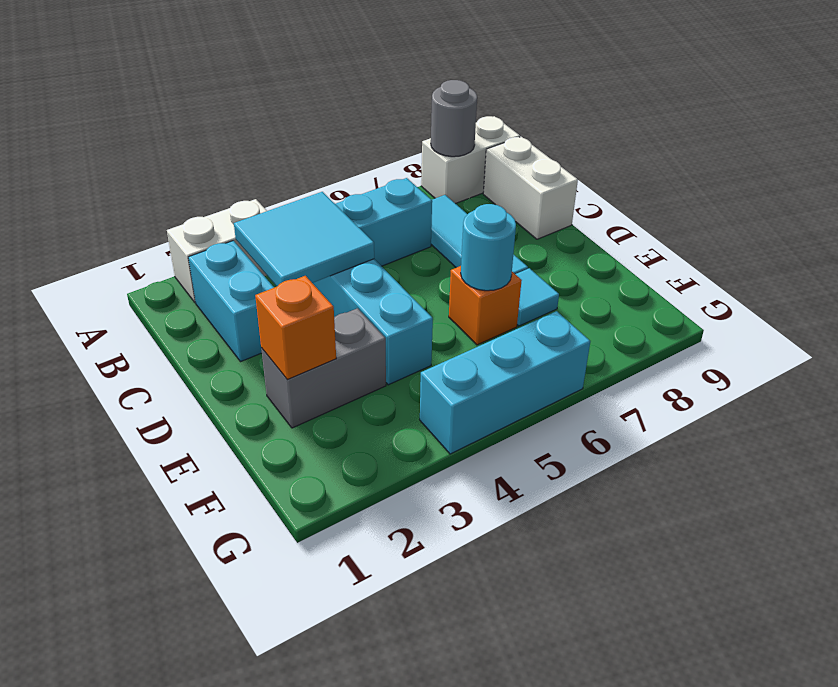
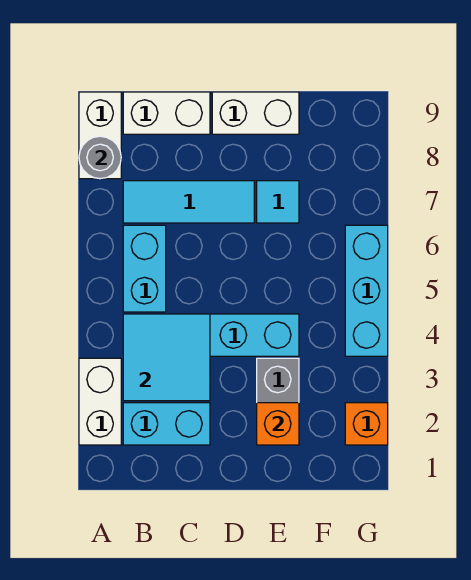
none -> white 1x2 brick [212,92,299,134]
orange 1x1 brick [449,266,522,345] -> orange 1x1 brick moved to [345,403,388,445]
cyan 1x1 round brick [461,204,516,291] -> none

